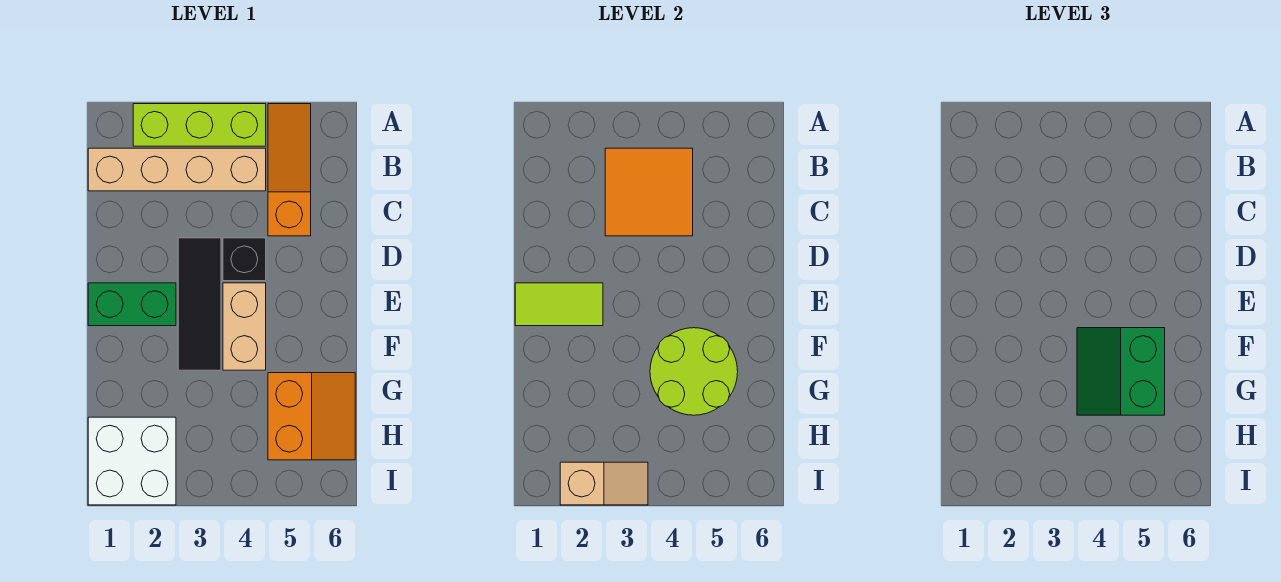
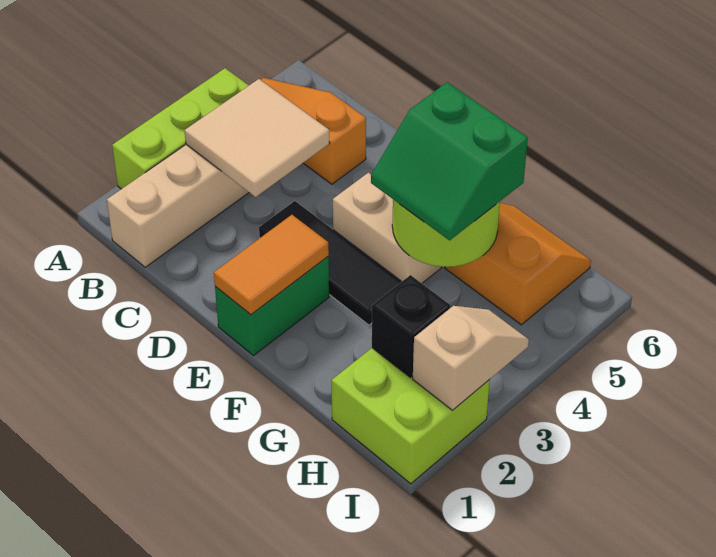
orange 2x2 tile [605,148,693,236] -> tan 2x2 tile [185,79,330,197]
black 1x1 brick [223,238,266,281] -> black 1x1 brick moved to [372,275,450,377]
lime 1x2 tile [515,283,603,326] -> orange 1x2 tile [214,215,329,315]
white 2x2 brick [88,417,176,505] -> lime 2x2 brick [331,348,490,484]

